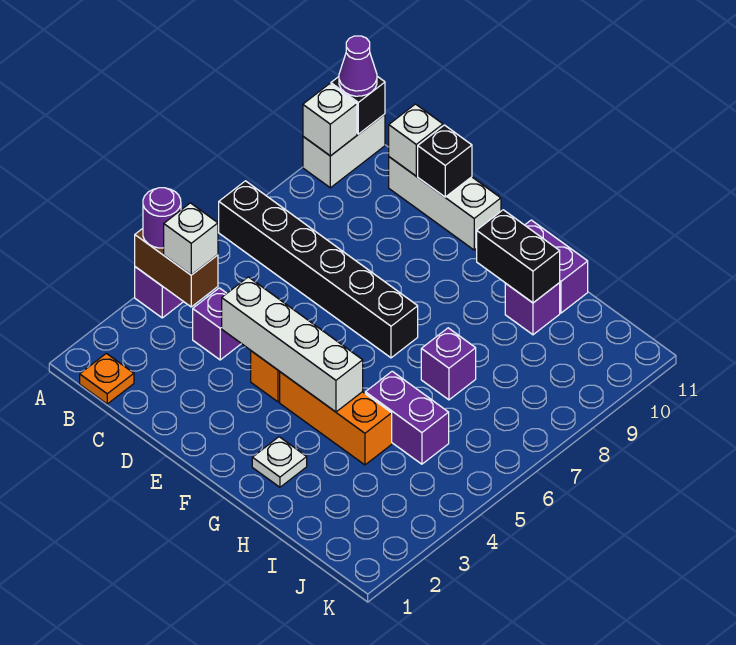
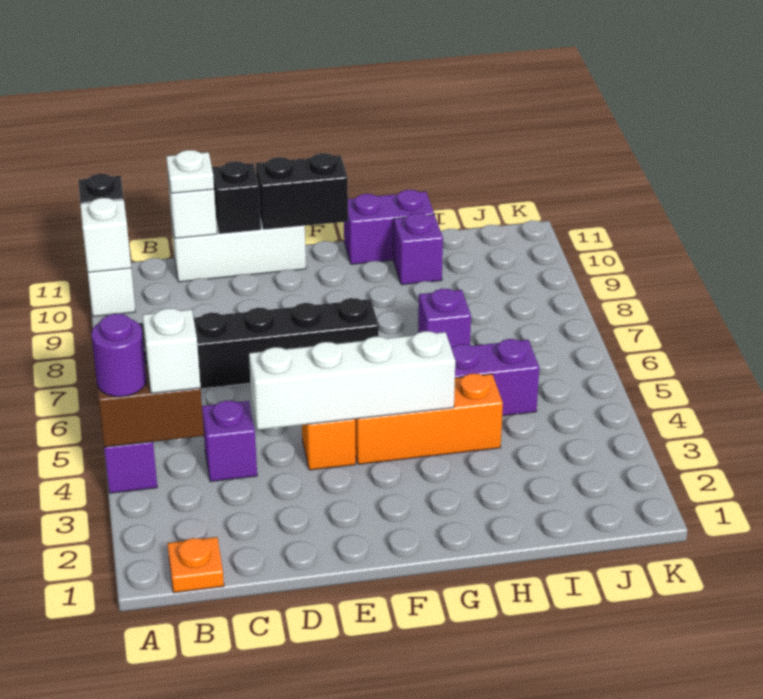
purple 1x1 cone [339,36,377,96] -> none
white 1x1 plate [252,437,307,487] -> white 1x1 plate moved to [166,150,214,193]
black 1x2 brick [477,210,560,303] -> black 1x2 brick moved to [256,153,348,230]

